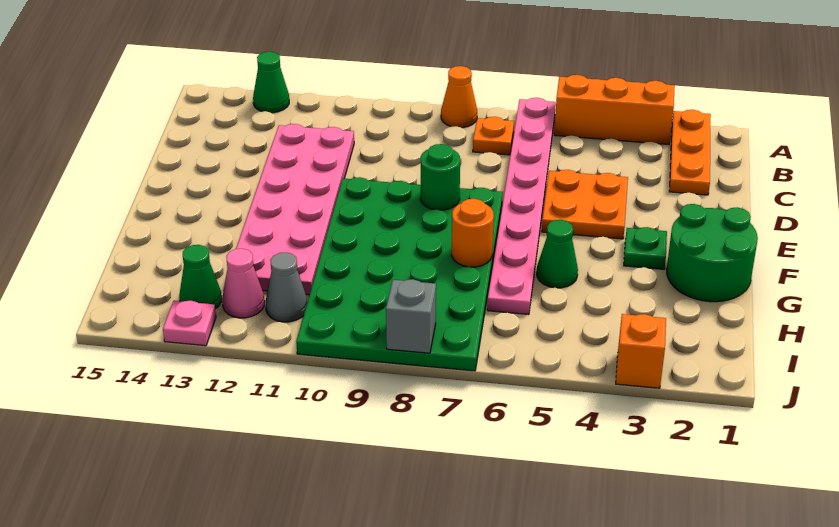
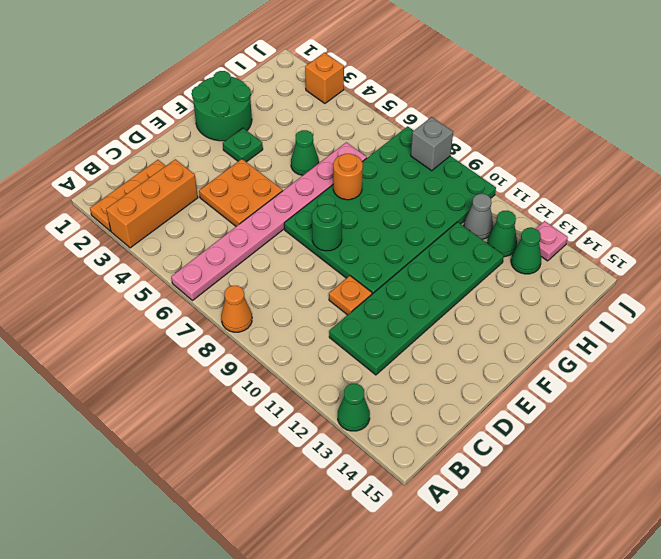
orange 1x3 brick [554,75,675,144] -> orange 1x3 brick turned to [106,159,198,248]
orange 1x1 plate [473,117,514,155] -> orange 1x1 plate moved to [329,276,372,315]
pink 2x6 plate [236,124,354,295] -> green 2x6 plate [329,222,504,375]
pink 1x1 cone [222,249,265,318] -> green 1x1 cone [487,211,517,257]

